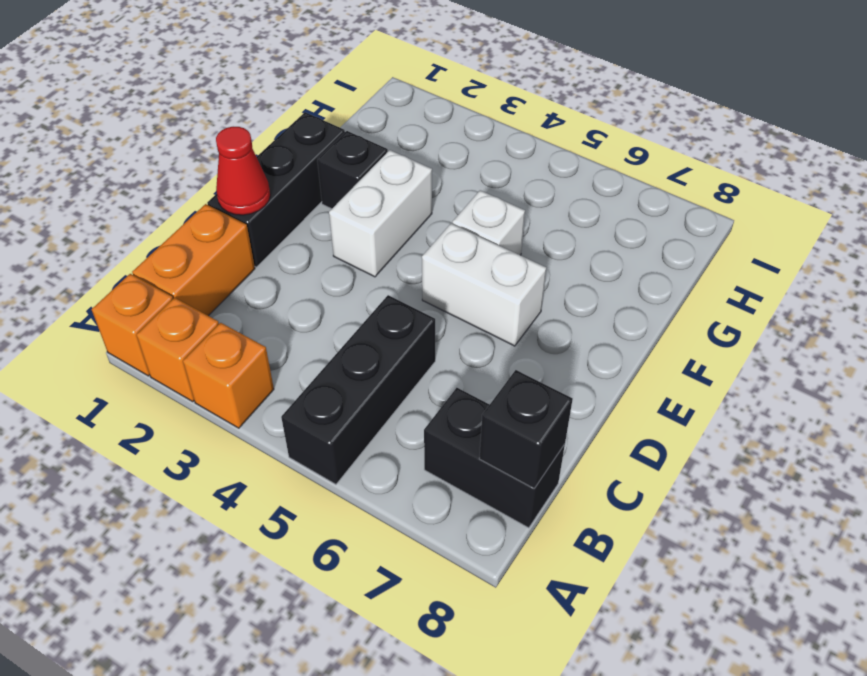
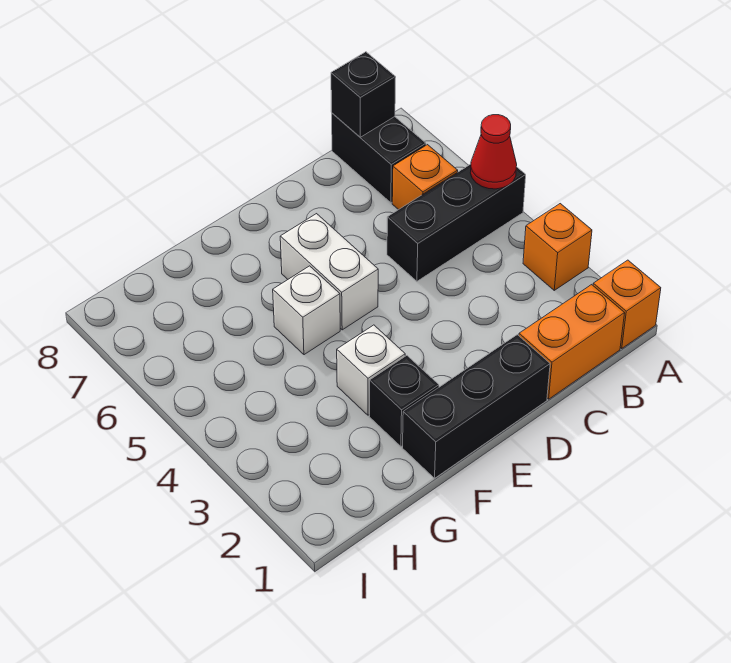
orange 1x1 brick [136,298,219,402] -> orange 1x1 brick moved to [392,145,458,210]
red 1x1 cone [216,127,270,215] -> red 1x1 cone moved to [470,115,517,189]
white 1x2 brick [329,150,432,277] -> white 1x1 brick [337,325,405,415]

